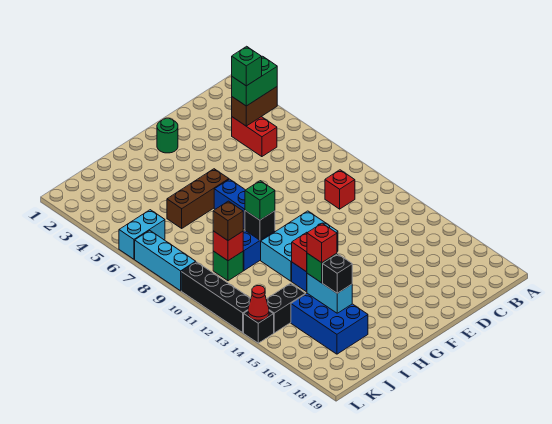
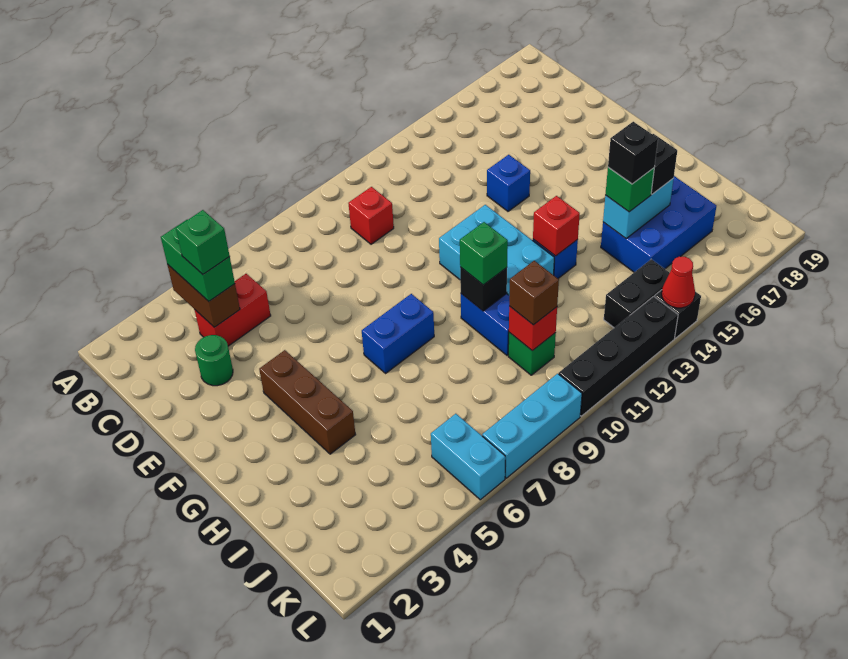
none -> blue 1x1 brick [487,155,530,211]
green 1x1 round brick [157,118,178,153] -> green 1x1 round brick moved to [195,335,233,386]
brown 1x3 brick [167,169,229,228] -> brown 1x3 brick moved to [259,350,356,454]
red 1x1 brick [307,223,337,263] -> black 1x1 brick [608,122,658,184]
black 1x2 brick [266,283,305,333] -> black 1x2 brick turned to [604,259,670,328]

